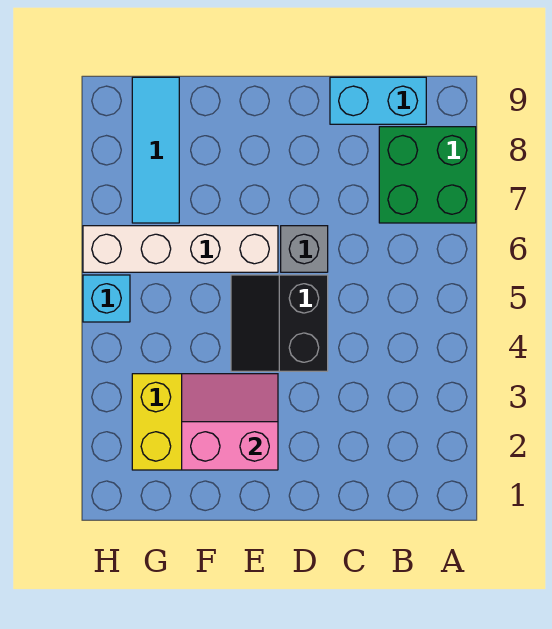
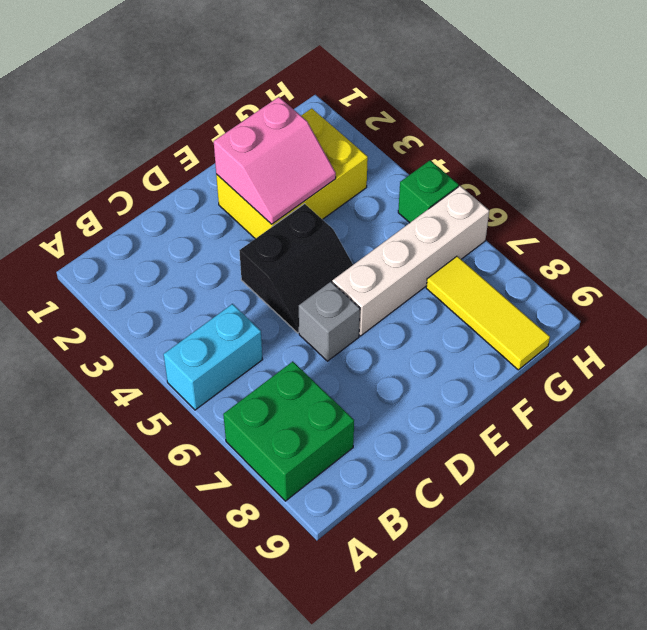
cyan 1x2 brick [330,77,426,124] -> cyan 1x2 brick moved to [164,304,263,410]
black 2x2 slope [231,275,328,371] -> black 2x2 slope turned to [239,204,353,333]
cyan 1x3 tile [132,77,179,223] -> yellow 1x3 tile [426,256,550,370]
cyan 1x1 brick [83,275,130,322] -> green 1x1 brick [398,160,459,223]

